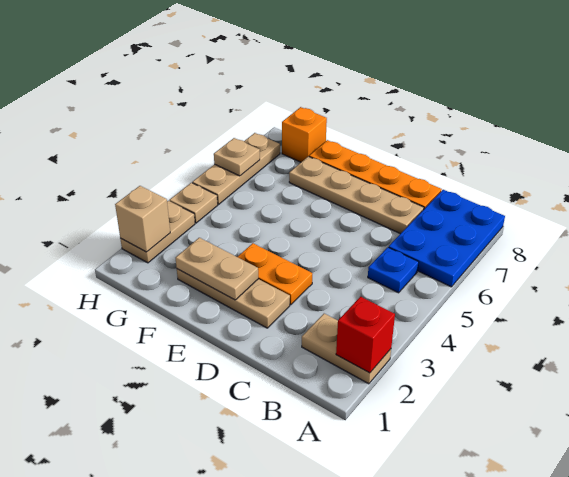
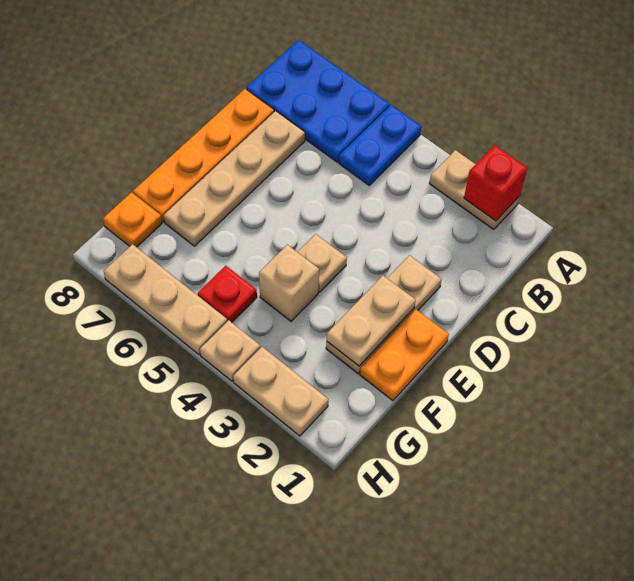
tan 1x2 plate [302,314,391,384] -> tan 1x2 plate turned to [429,150,520,230]
blue 1x1 plate [368,247,419,293] -> blue 1x2 plate [339,105,421,185]
orange 1x2 plate [238,243,312,305] -> orange 1x2 plate moved to [360,310,449,401]
none -> red 1x1 plate [198,266,257,322]
orange 1x1 brick [282,107,327,162] -> orange 1x1 plate [103,192,162,247]
tan 1x1 brick [115,186,170,252] -> tan 1x1 brick moved to [259,245,319,321]
tan 1x1 plate [214,138,260,176] -> tan 1x1 plate moved to [298,234,347,292]

